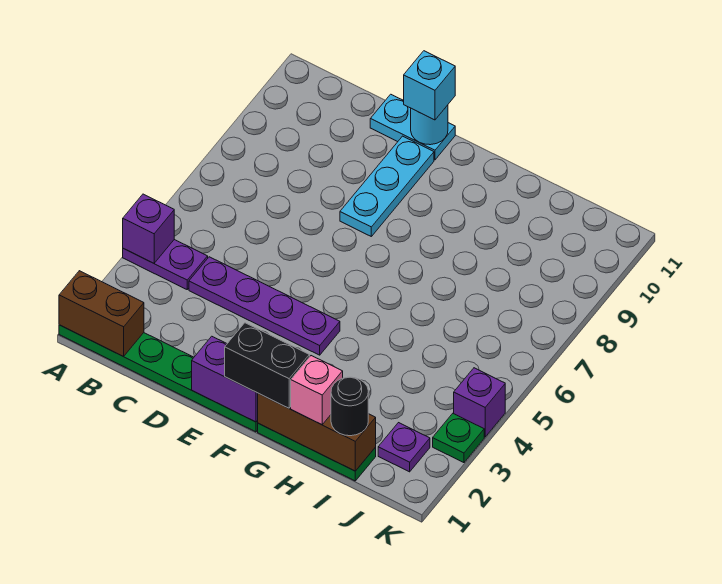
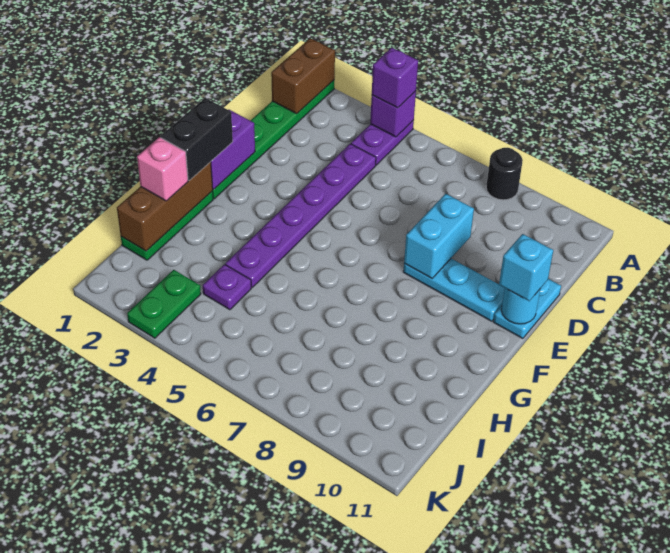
purple 1x4 plate [189,257,340,355] -> purple 1x6 plate [225,144,376,287]
none -> cyan 1x2 brick [404,194,474,278]
black 1x1 round brick [331,377,368,436] -> black 1x1 round brick moved to [486,148,523,200]
purple 1x1 plate [378,423,430,472] -> purple 1x1 plate moved to [203,264,251,310]
green 1x1 plate [433,413,484,463] -> green 1x2 plate [127,270,201,338]
purple 1x1 brick [454,368,505,437] -> purple 1x1 brick moved to [372,48,418,108]

